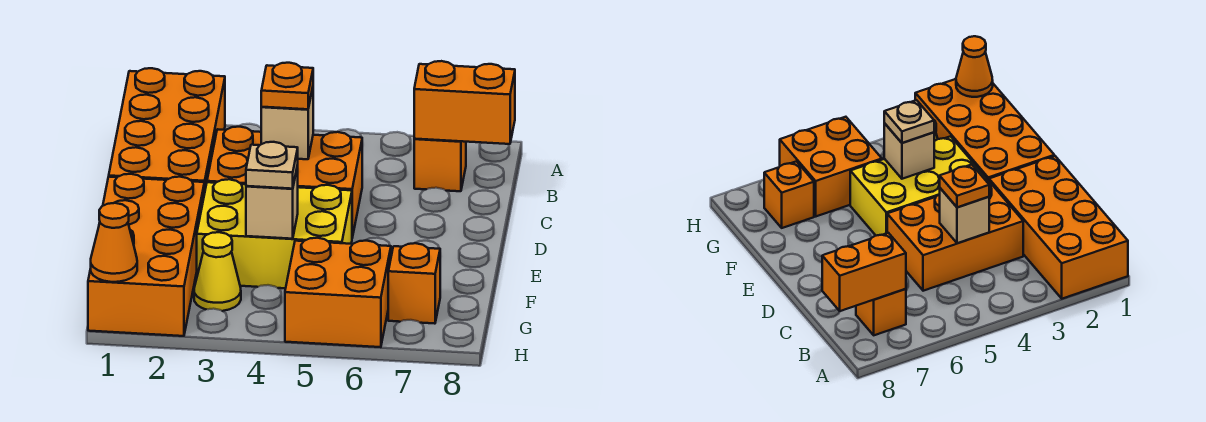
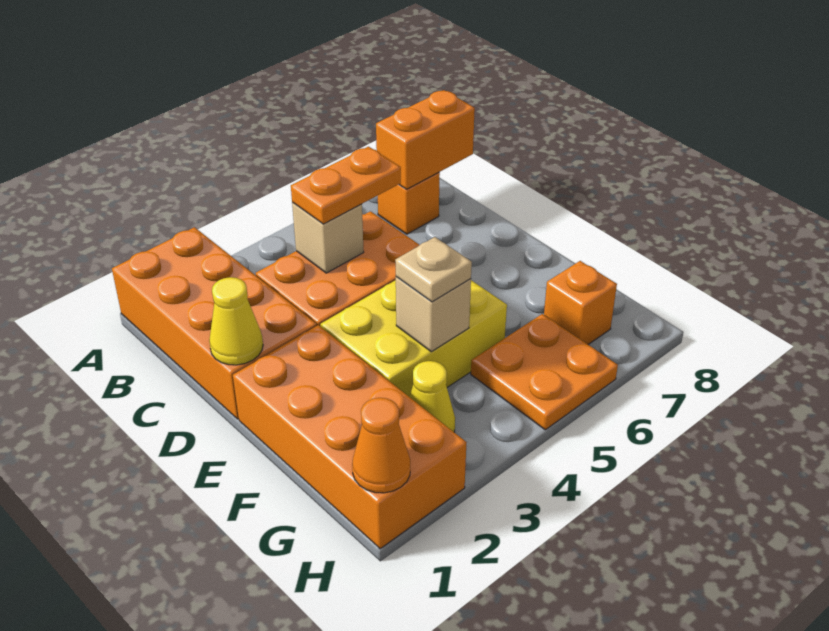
orange 1x1 plate [261,63,313,109] -> orange 1x2 plate [291,147,401,224]
none -> yellow 1x1 cone [209,277,263,365]
orange 2x2 brick [285,238,391,347] -> orange 2x2 plate [471,314,618,430]

